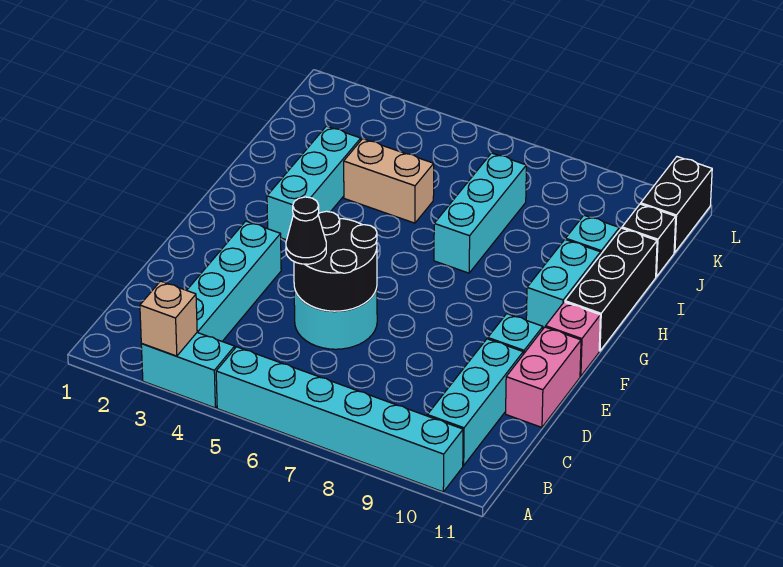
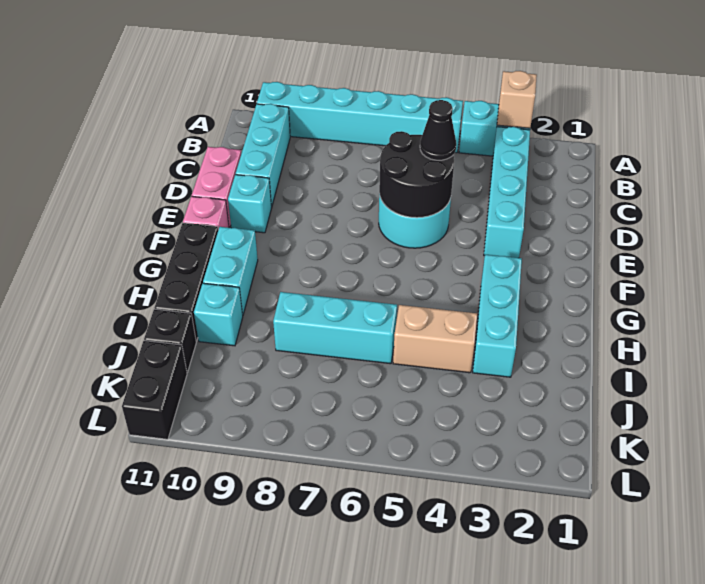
cyan 1x3 brick [434,153,526,273] -> cyan 1x3 brick turned to [273,292,397,364]

